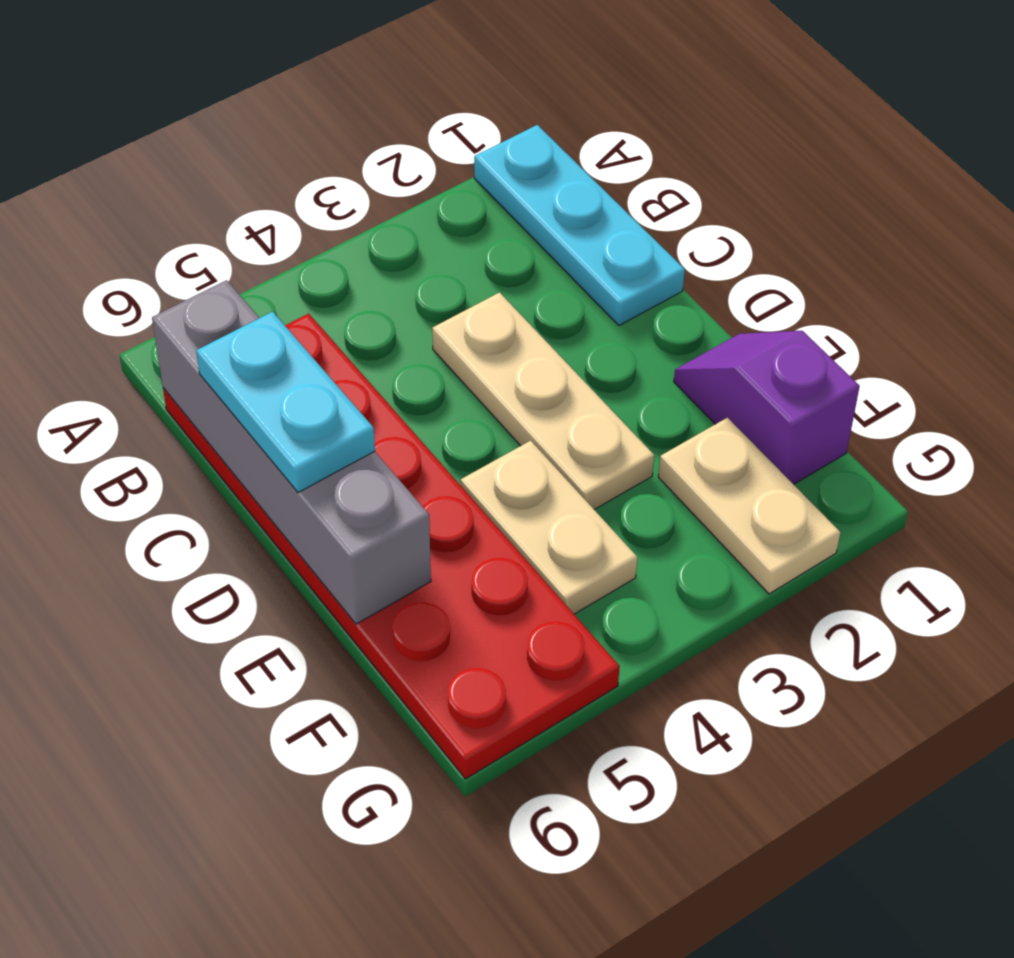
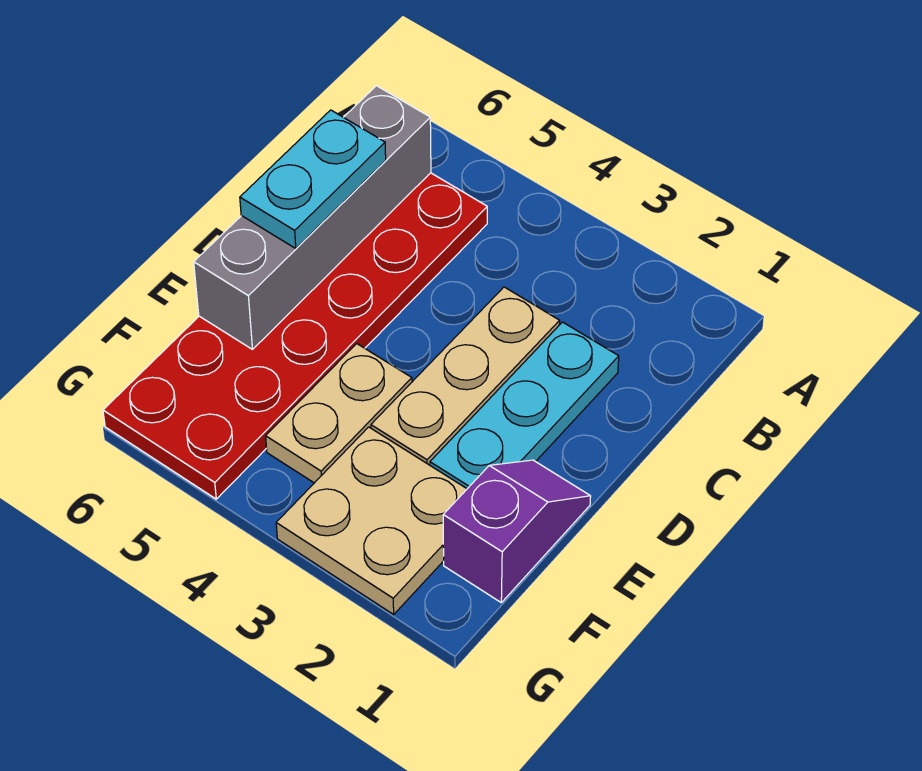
cyan 1x3 plate [474,125,685,325] -> cyan 1x3 plate moved to [430,322,619,489]
tan 1x2 plate [658,418,840,594] -> tan 2x2 plate [276,427,467,614]

